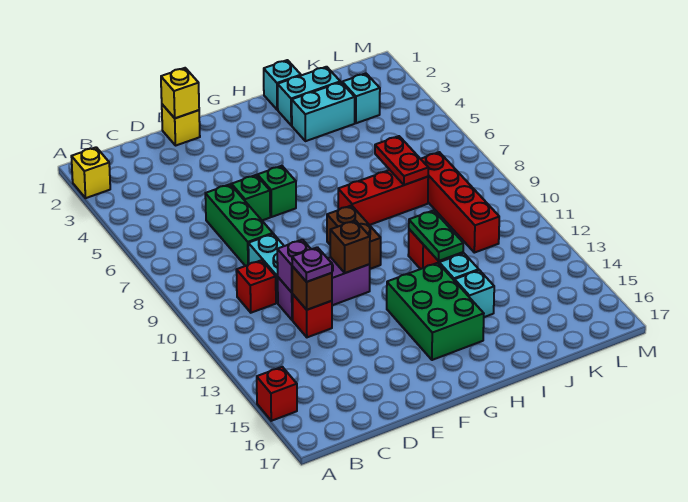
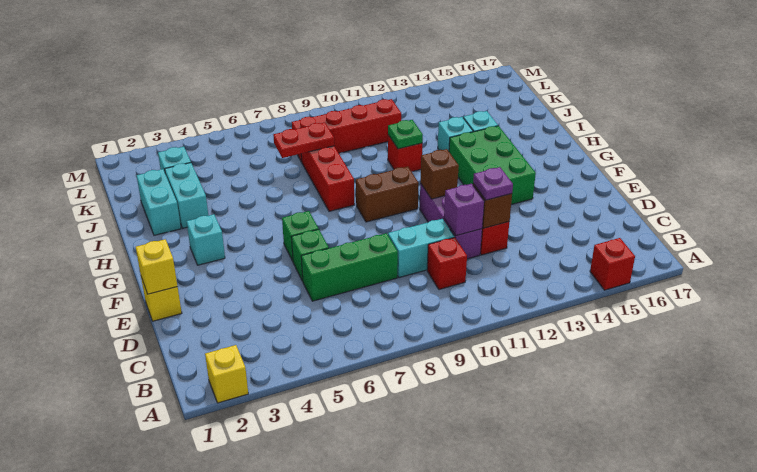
green 2x3 brick [387,263,484,360] -> green 2x3 brick turned to [449,126,536,205]
cyan 1x1 brick [264,60,301,110] -> cyan 1x1 brick moved to [186,214,225,265]
green 1x2 plate [409,211,463,261] -> green 1x1 plate [388,120,423,149]

